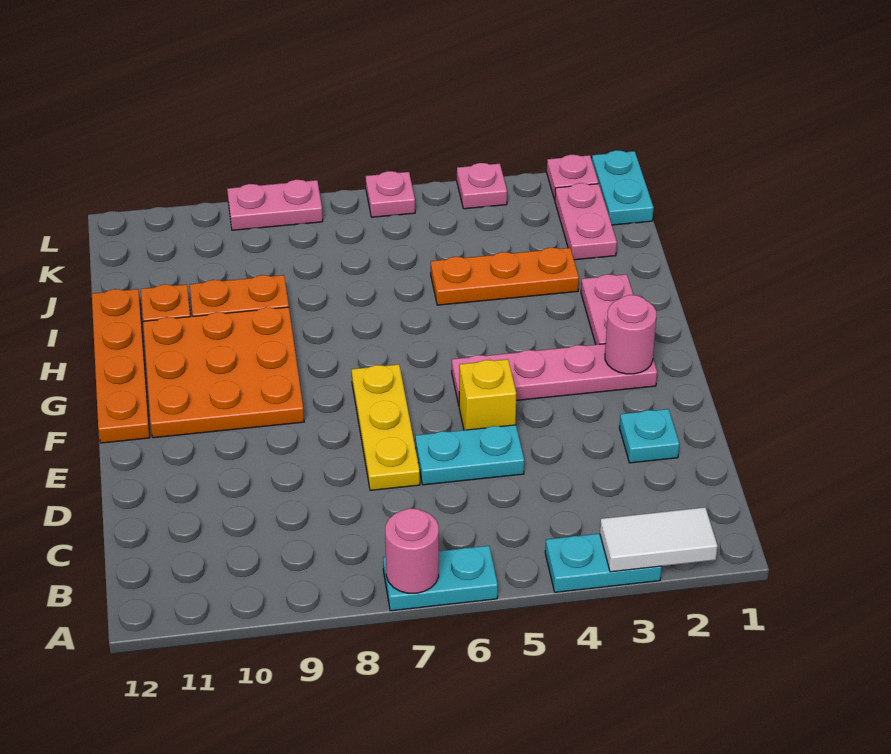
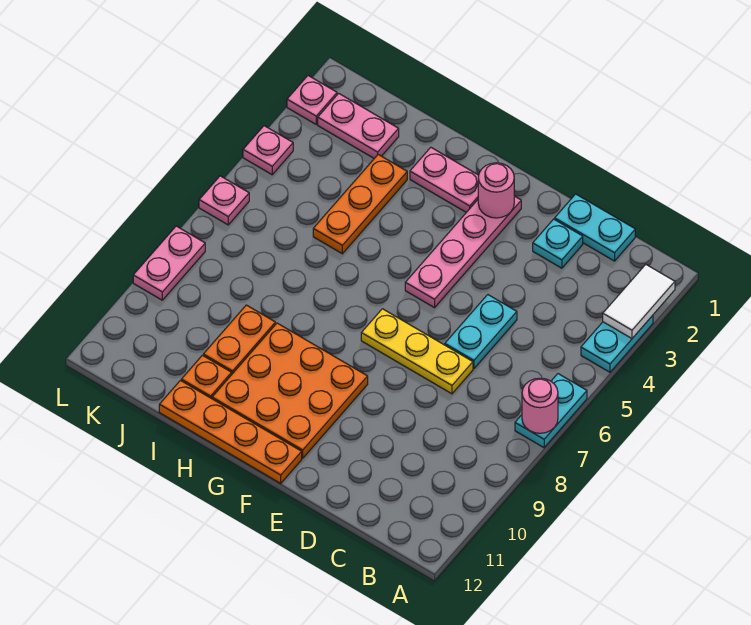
yellow 1x1 brick [459,359,516,430] -> none
cyan 1x2 plate [592,150,654,225] -> cyan 1x2 plate moved to [555,194,635,261]

